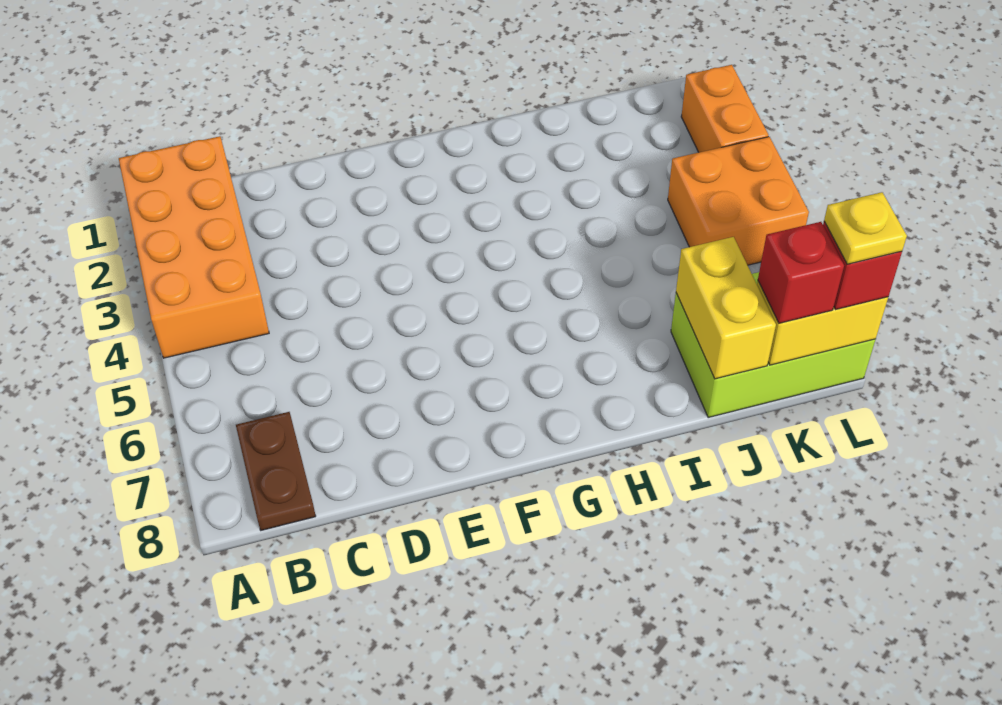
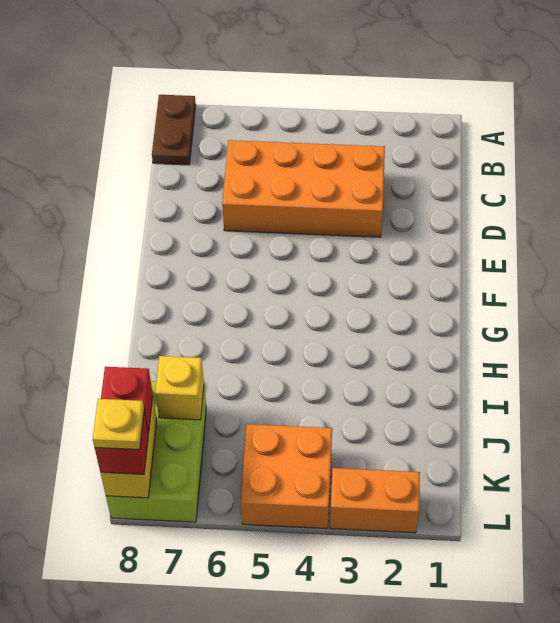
orange 2x4 brick [119,136,269,358] -> orange 2x4 brick moved to [222,140,385,237]
brown 1x2 plate [236,412,316,530] -> brown 1x2 plate turned to [152,95,196,165]
yellow 1x2 brick [676,237,776,379] -> yellow 1x1 brick [155,356,204,420]

